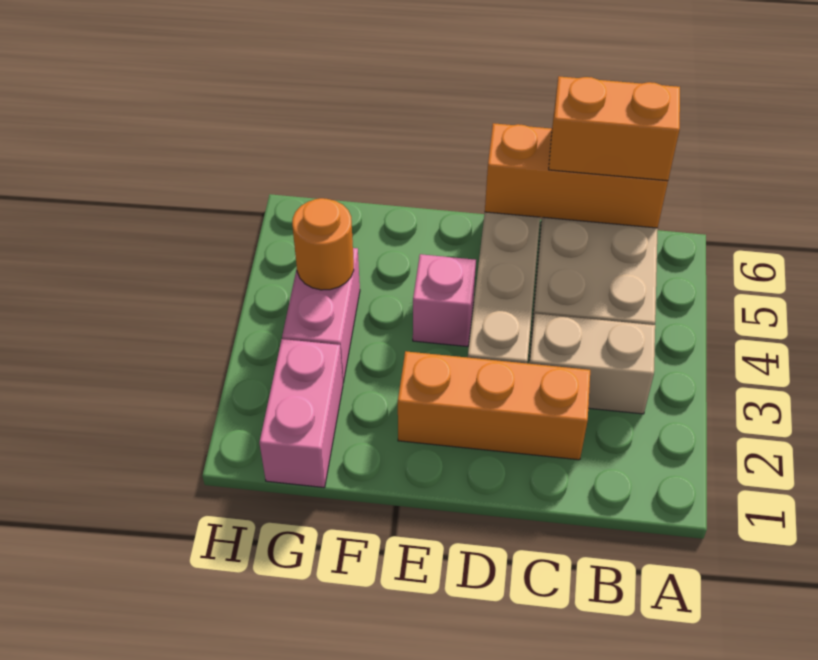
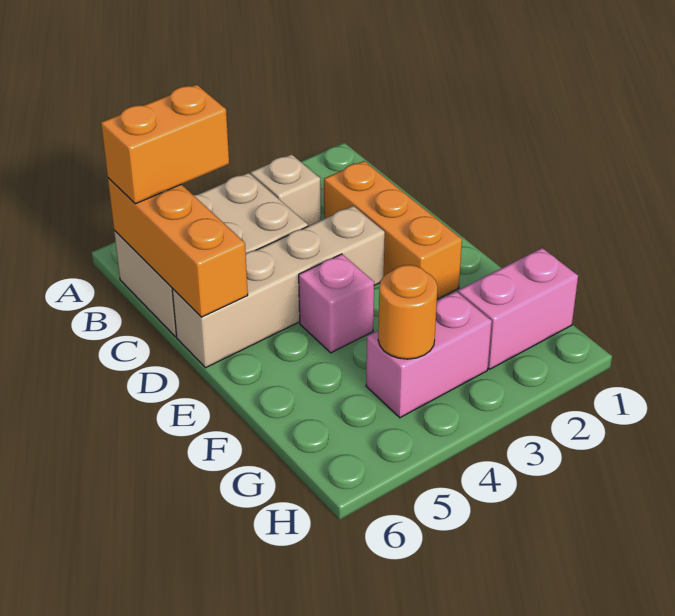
tan 1x2 brick [529,314,655,414] -> tan 1x1 brick [251,154,321,226]
orange 1x2 brick [549,76,680,181] -> orange 1x2 brick turned to [101,85,229,204]

